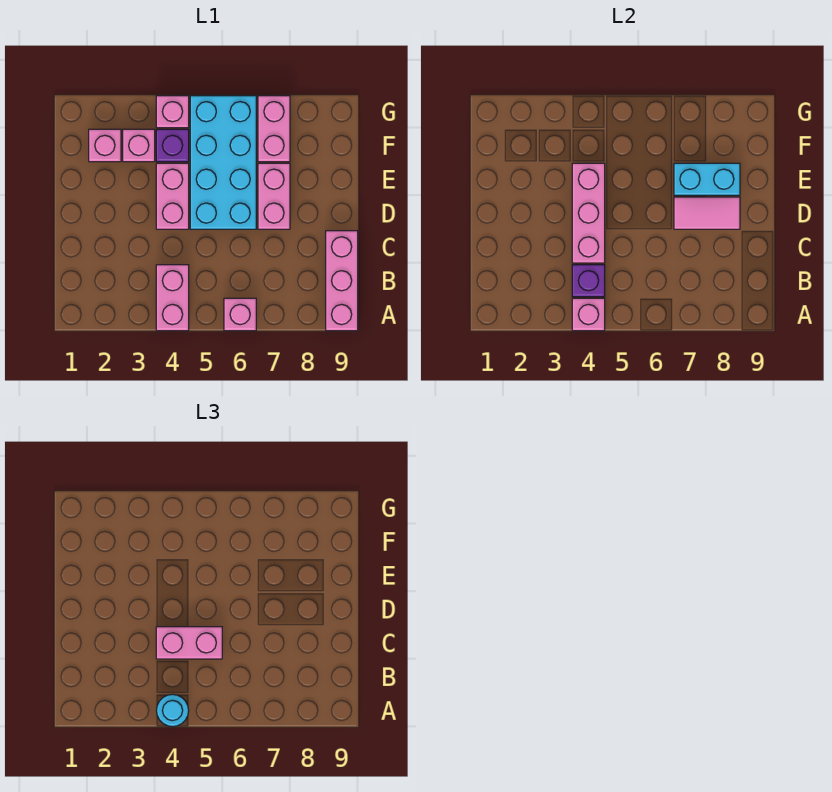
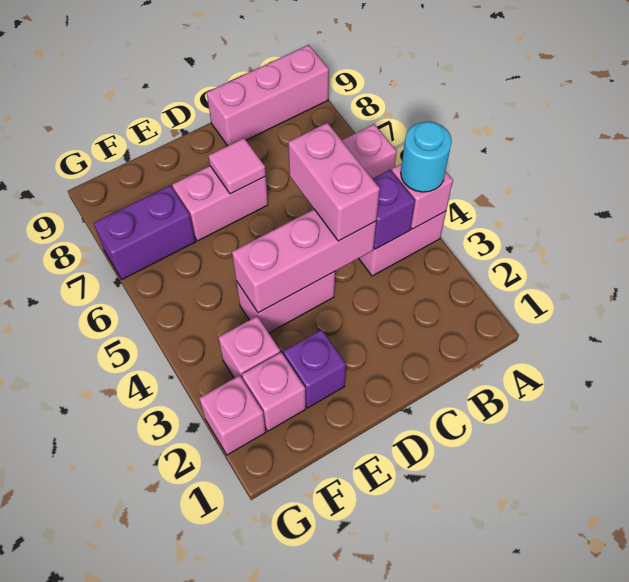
cyan 2x4 brick [190,96,256,229] -> none
pink 1x2 tile [674,197,740,229] -> pink 1x1 tile [208,138,266,194]
cyan 1x2 brick [674,163,740,195] -> none
purple 1x1 brick [156,129,189,162] -> purple 1x1 brick moved to [283,330,346,408]
pink 1x2 brick [258,96,290,162] -> purple 1x2 brick [94,186,195,279]
pink 1x1 brick [156,96,189,128] -> pink 1x1 brick moved to [199,375,266,455]

